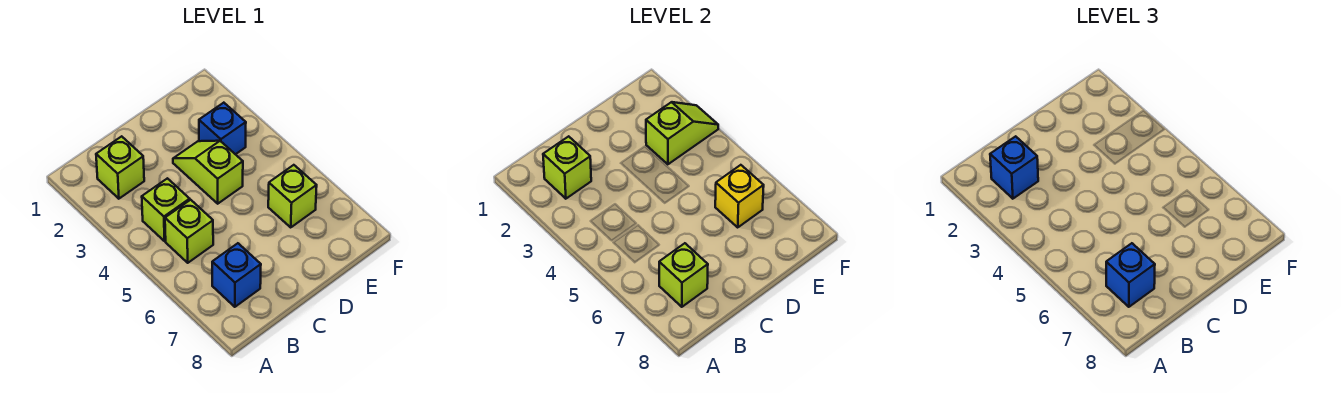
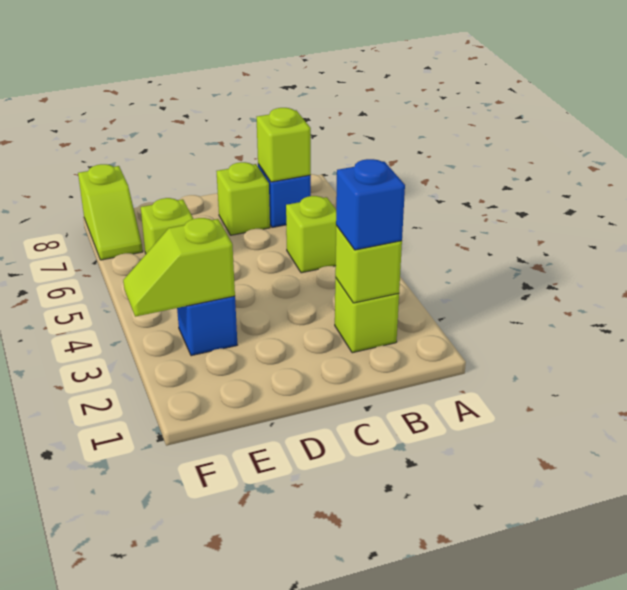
lime 1x1 brick [142,178,190,241] -> lime 1x1 brick moved to [216,162,270,235]
blue 1x1 brick [1106,243,1155,307] -> none
lime 1x2 slope [173,141,243,204] -> lime 1x2 slope moved to [78,164,143,260]
yellow 1x1 brick [715,165,764,227] -> none

